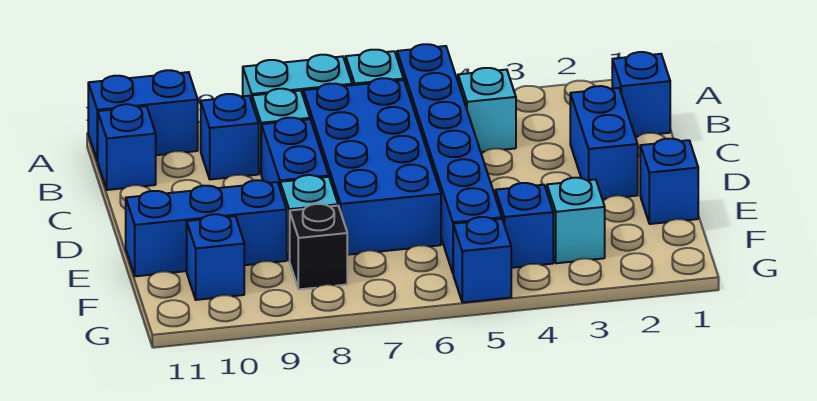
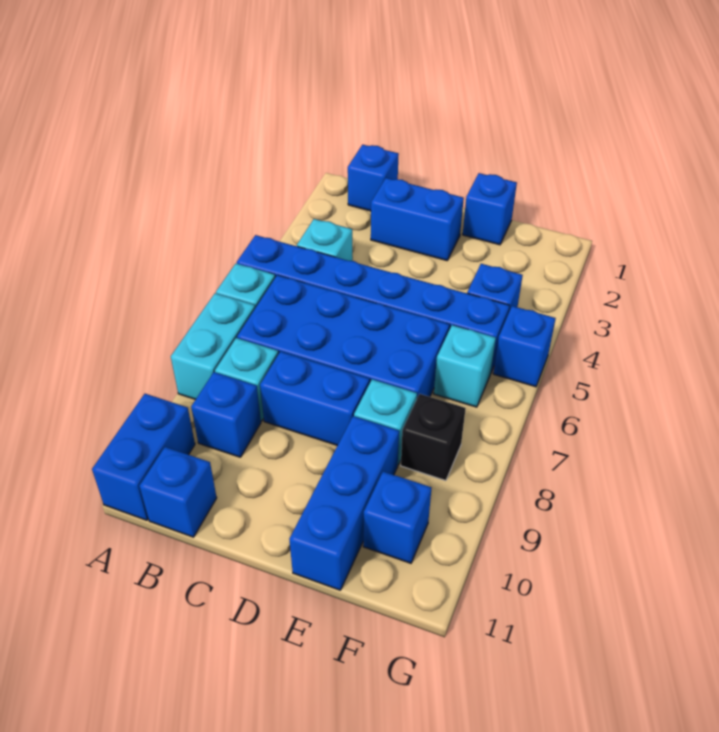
cyan 1x1 brick [547,178,605,263] -> cyan 1x1 brick moved to [434,325,496,407]

